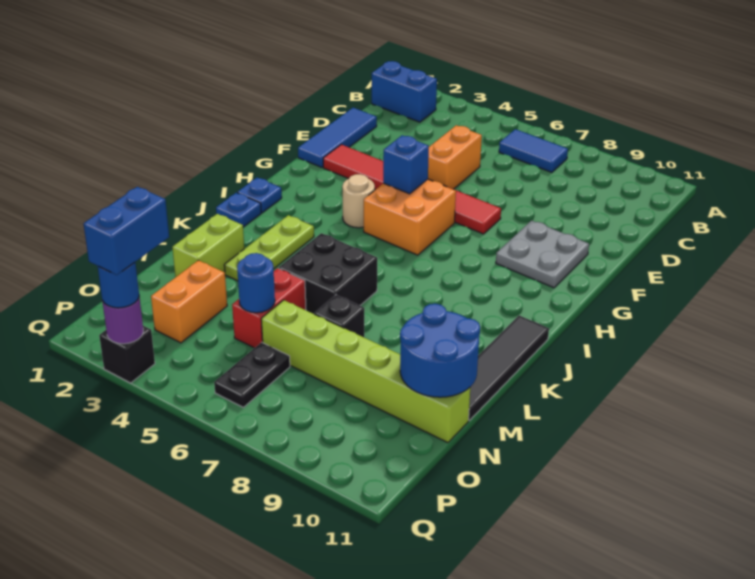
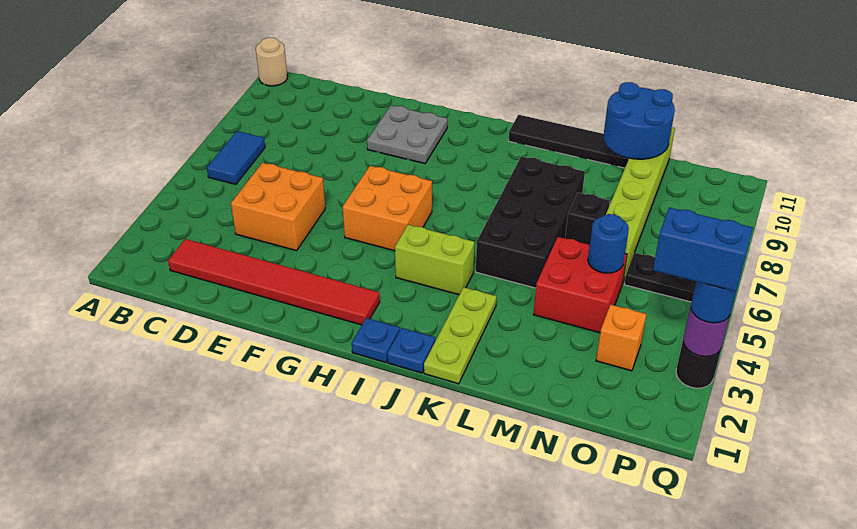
blue 1x2 brick [372,61,437,122] -> none
blue 1x3 tile [298,108,377,167] -> none
orange 1x2 brick [428,125,482,189] -> orange 2x2 brick [231,163,325,251]
red 1x6 tile [323,144,501,234] -> red 1x6 tile turned to [168,239,380,325]
blue 1x1 brick [383,135,429,194] -> none
tan 1x1 round brick [342,174,375,228] -> tan 1x1 round brick moved to [256,38,287,86]
lime 1x3 plate [224,215,314,281] -> lime 1x3 plate turned to [424,287,496,384]
black 2x2 brick [279,233,377,314] -> black 2x4 brick [476,157,585,288]
lime 1x2 brick [172,214,244,277] -> lime 1x2 brick moved to [395,225,475,295]
red 1x2 brick [232,268,306,348] -> red 2x2 brick [534,237,627,333]
orange 1x2 brick [151,260,227,343] -> orange 1x1 brick [596,304,647,371]
black 1x1 brick [99,326,155,383] -> black 1x1 round brick [676,342,721,388]

